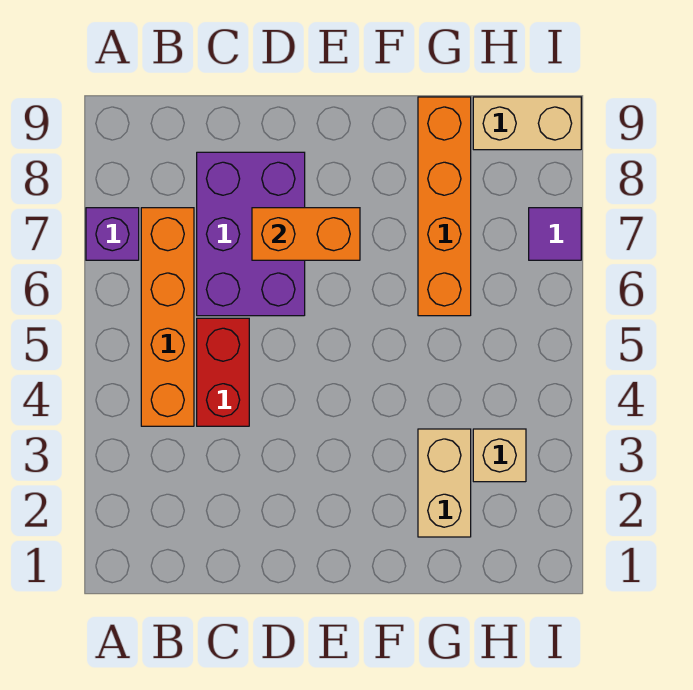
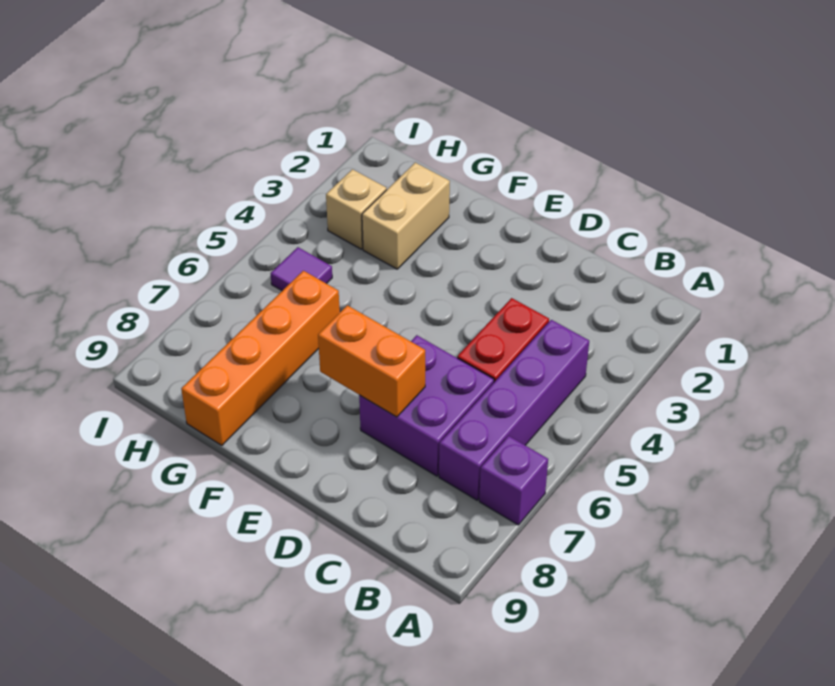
orange 1x4 brick [141,208,194,426] -> purple 1x4 brick [439,320,589,500]
purple 2x3 brick [197,152,305,316] -> purple 2x2 brick [359,335,494,476]
tan 1x2 brick [473,97,581,150] -> none
purple 1x1 tile [529,208,581,260] -> purple 1x1 tile moved to [271,247,332,291]

